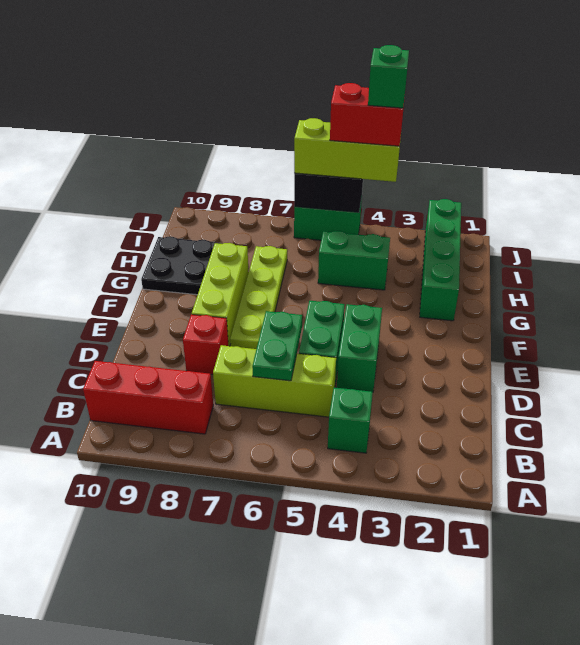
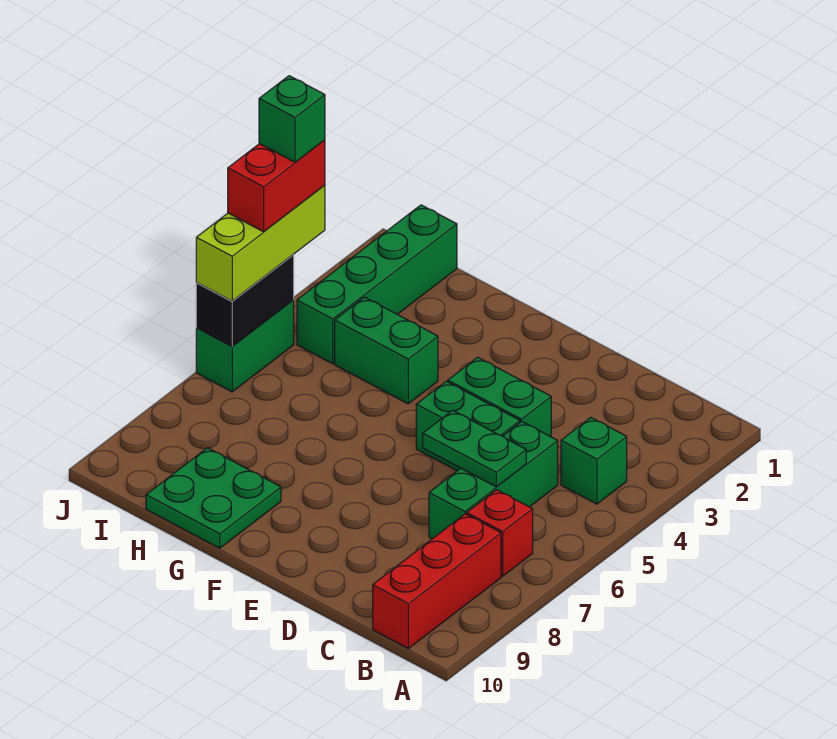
lime 1x3 brick [213,345,336,417] -> green 1x3 brick [429,421,558,539]
red 1x1 brick [183,314,228,374] -> red 1x1 brick moved to [467,490,533,576]
lime 1x4 plate [230,246,287,349] -> none
lime 1x3 brick [192,243,249,346] -> none
green 1x4 brick [420,199,461,321] -> green 1x4 brick turned to [297,205,457,364]
black 2x2 plate [141,237,221,295] -> green 2x2 plate [146,448,281,548]
green 1x2 brick [318,231,390,290] -> green 1x2 brick turned to [335,297,438,404]

